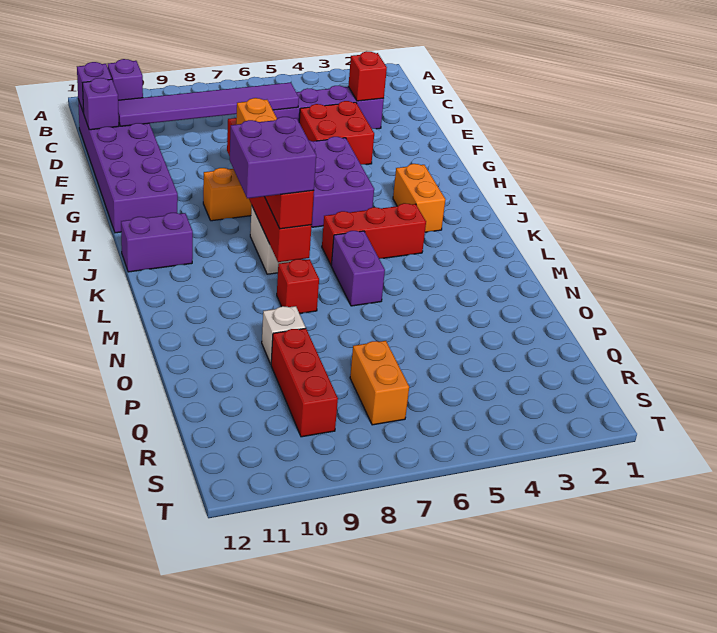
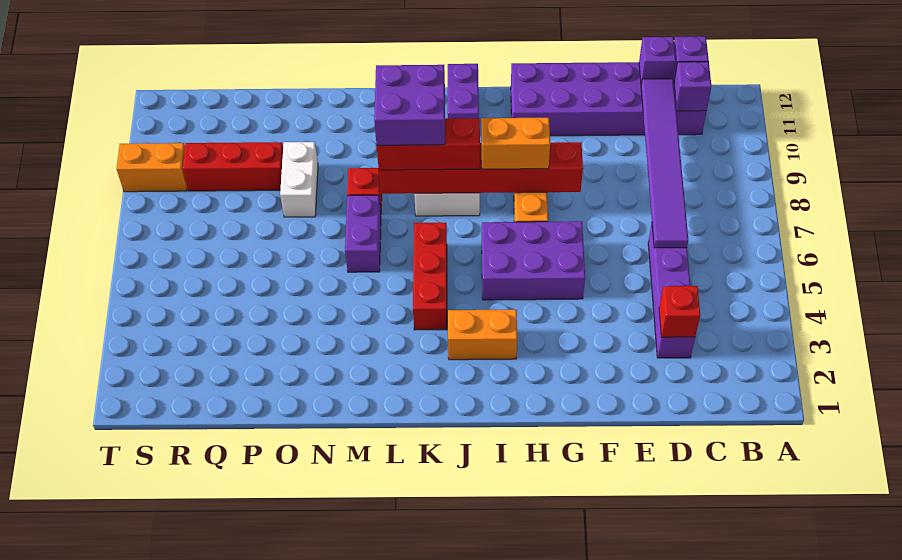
red 2x2 brick [299,101,374,164] -> none
purple 1x2 brick [331,231,385,306] -> purple 1x2 brick turned to [345,195,381,272]
white 1x1 brick [262,306,306,364] -> white 1x2 brick [280,142,318,217]
orange 1x2 brick [350,341,409,425] -> orange 1x2 brick moved to [116,143,187,192]

